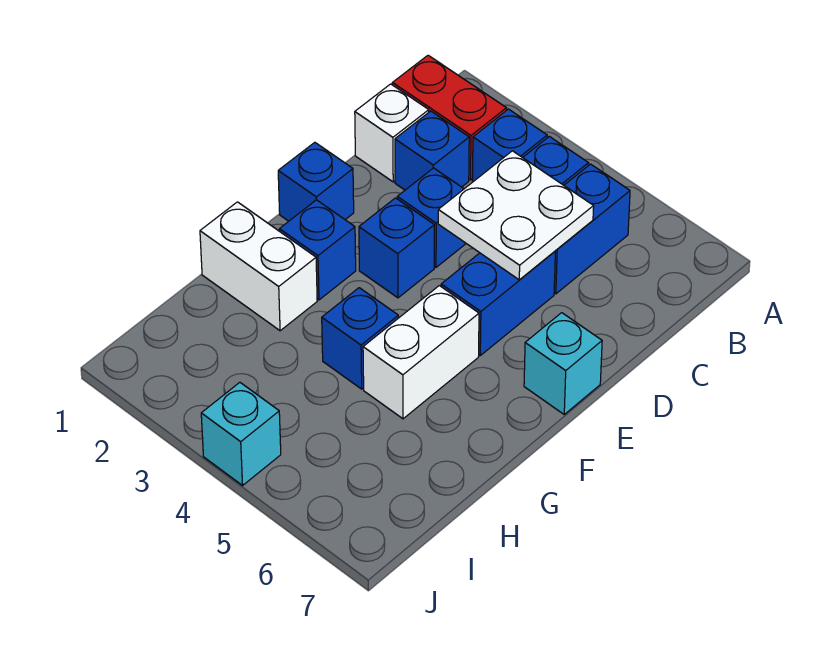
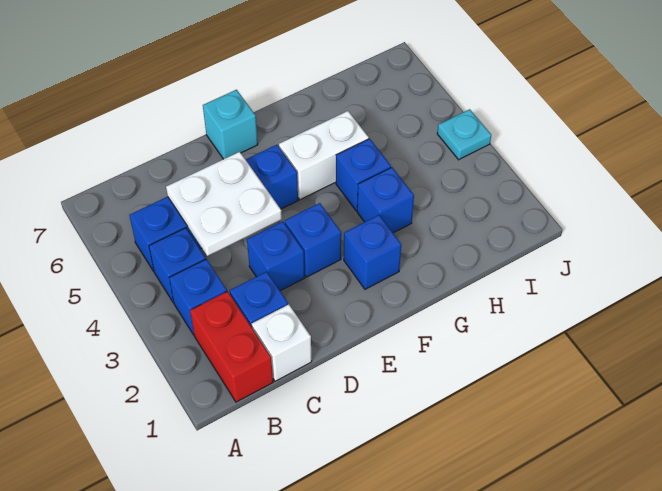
blue 1x1 brick [278,142,354,221] -> blue 1x1 brick moved to [357,167,414,233]
white 1x2 brick [200,202,317,331] -> none
cyan 1x1 brick [201,382,281,485] -> cyan 1x1 plate [437,109,491,160]

